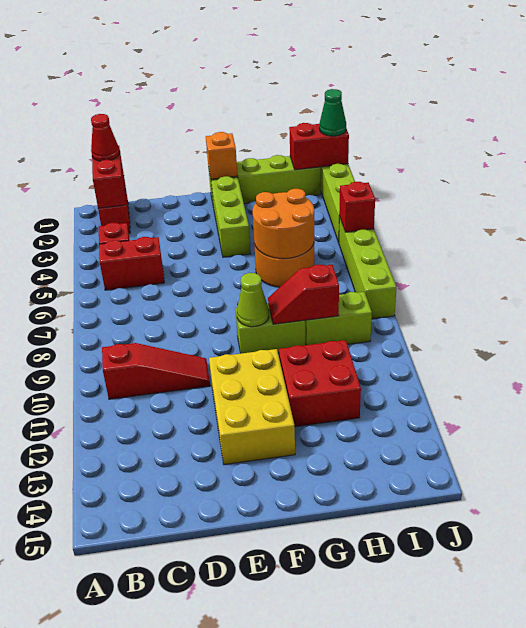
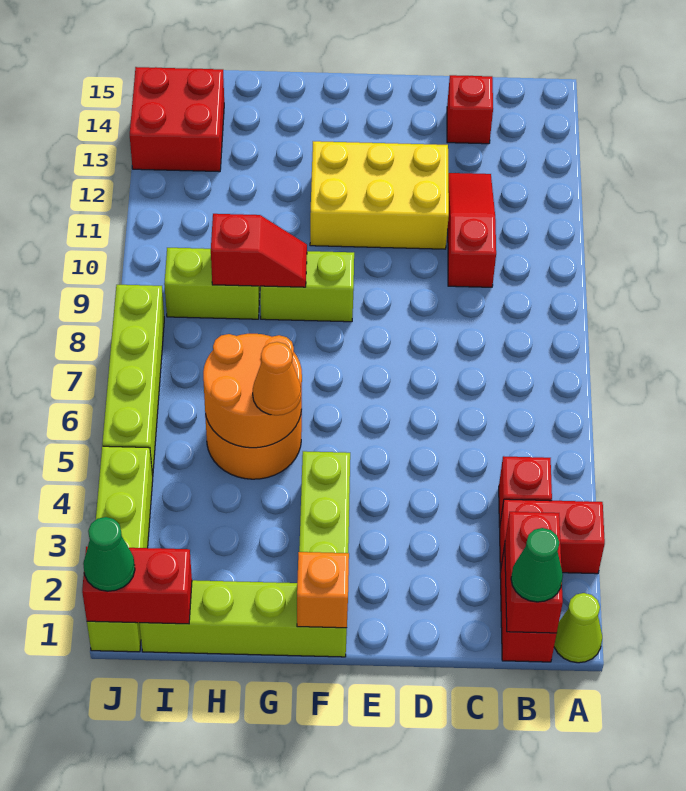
red 1x1 cone [91,114,120,161] -> green 1x1 cone [511,528,563,602]
red 1x2 brick [99,237,164,290] -> red 1x2 brick moved to [500,499,605,574]
red 1x3 slope [102,343,210,399] -> red 1x3 slope turned to [448,173,496,287]
yellow 2x3 brick [209,349,295,465] -> yellow 2x3 brick turned to [310,141,449,249]
lime 1x1 cone [237,273,269,327] -> lime 1x1 cone moved to [554,593,602,663]
none -> orange 1x1 cone [253,342,301,415]
red 2x2 brick [279,340,361,427] -> red 2x2 brick moved to [130,67,224,172]
red 1x1 brick [339,182,375,232] -> red 1x1 brick moved to [447,75,493,144]

